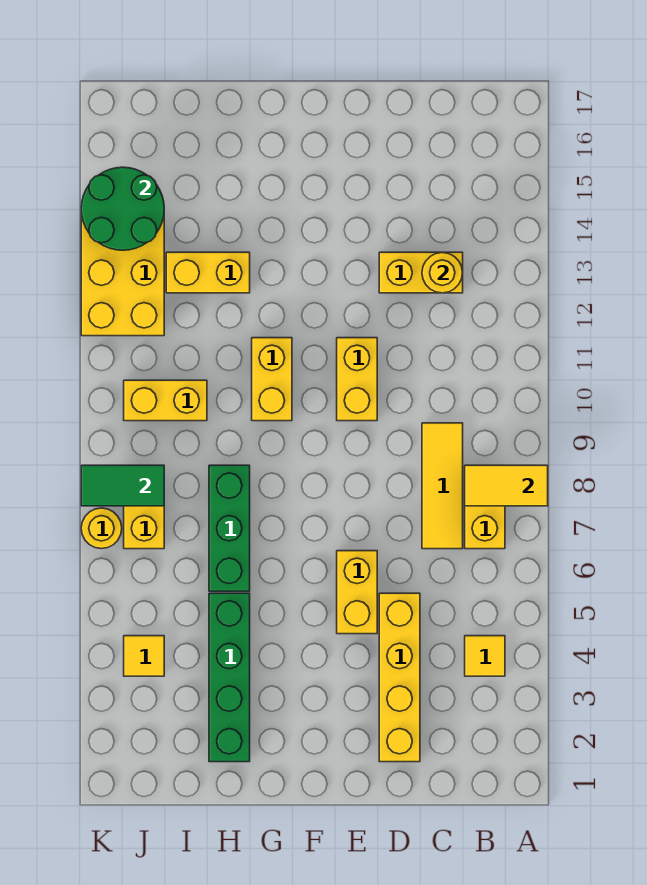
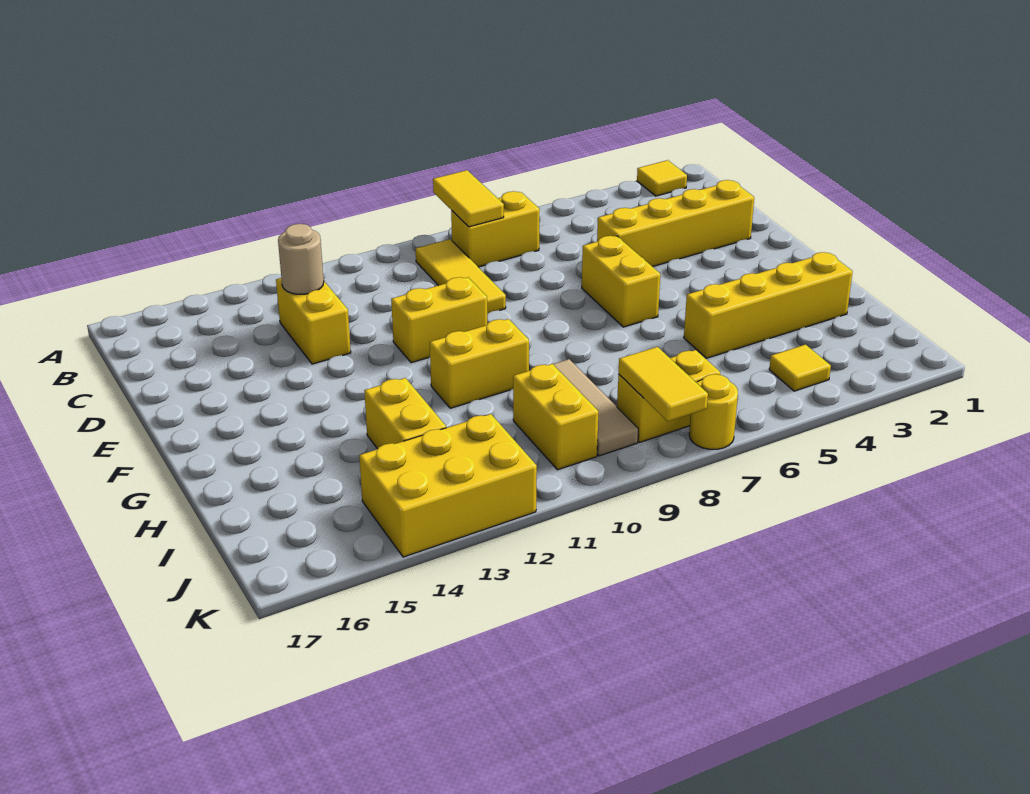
yellow 1x1 tile [465,636,505,676] -> yellow 1x1 tile moved to [637,160,687,196]
yellow 1x3 tile [422,423,463,549] -> yellow 1x3 tile turned to [416,239,506,314]
yellow 1x1 round brick [422,252,463,293] -> tan 1x1 round brick [278,224,324,294]
yellow 1x2 brick [337,551,377,634] -> yellow 1x2 brick turned to [582,236,660,327]
green 1x4 brick [209,593,250,762] -> yellow 1x4 brick [684,252,853,358]
green 1x3 brick [209,465,250,591] -> none
none -> tan 1x3 tile [553,359,638,456]
green 1x2 tile [81,465,164,506] -> yellow 1x2 tile [619,347,708,421]
green 2x2 round brick [81,167,164,250] -> none

